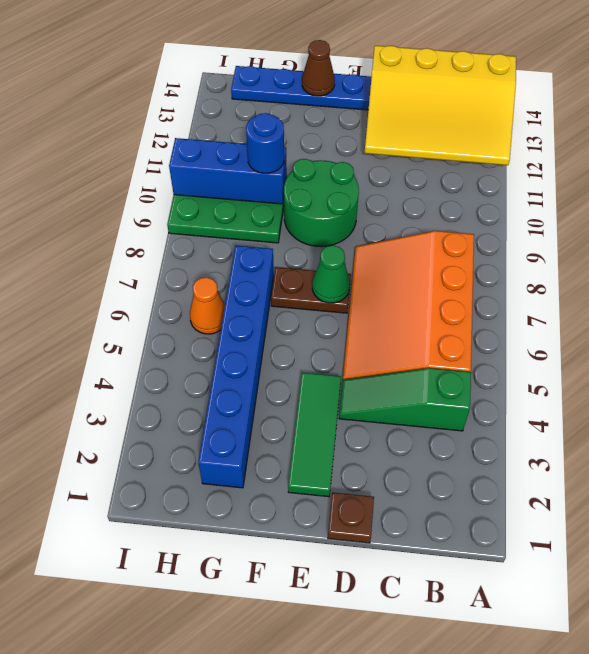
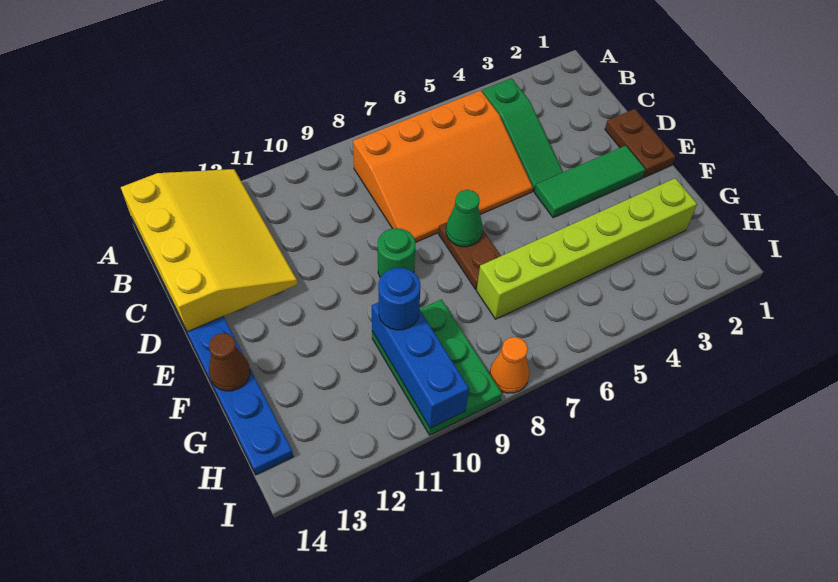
brown 1x1 plate [328,492,374,543] -> brown 1x2 plate [605,109,675,177]
green 2x2 round brick [284,159,359,247] -> green 1x1 round brick [378,228,415,277]
blue 1x6 brick [198,246,274,488] -> lime 1x6 brick [477,178,697,319]
orange 1x1 cone [190,277,225,334] -> orange 1x1 cone moved to [490,337,529,393]

